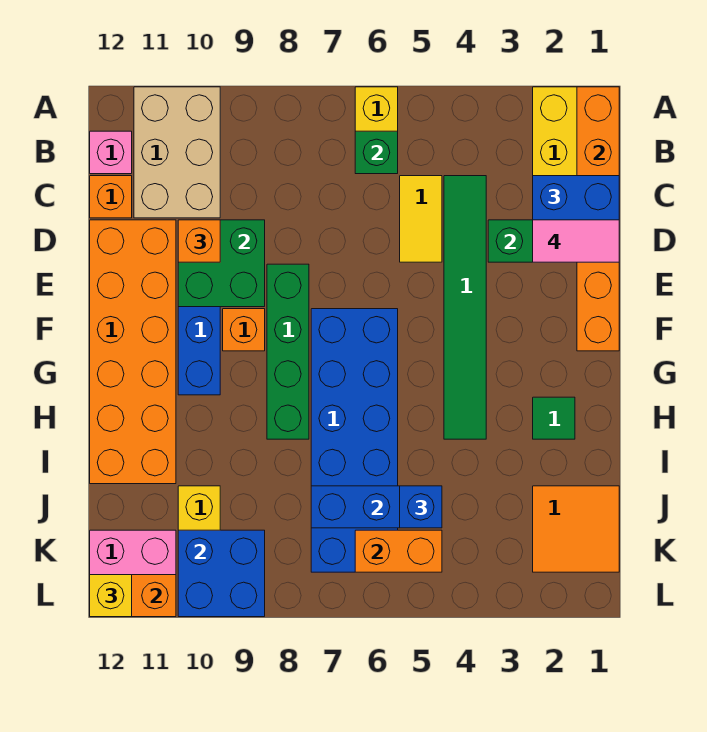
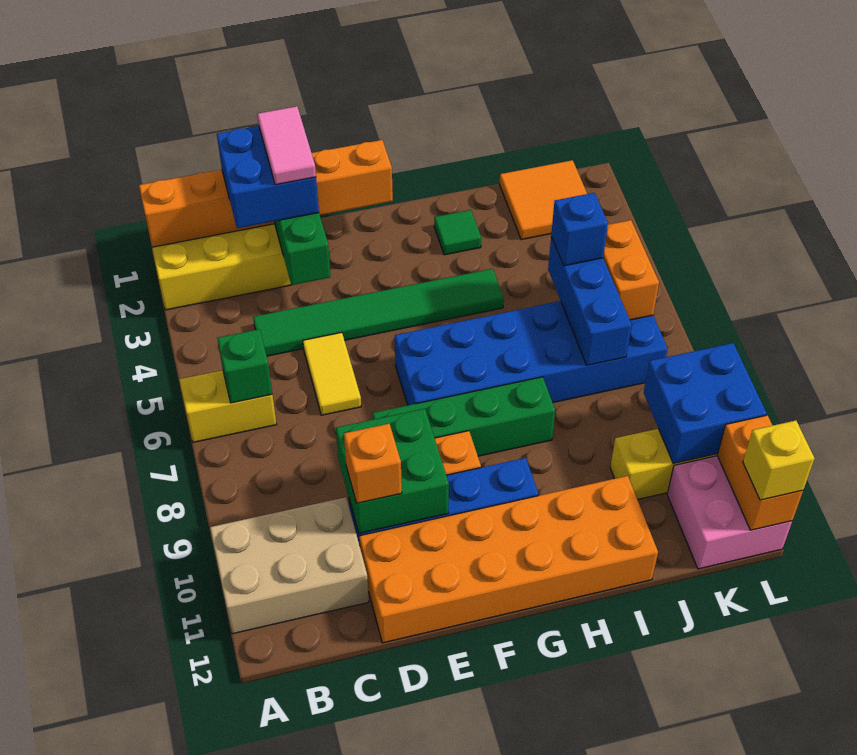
pink 1x1 brick [90,131,132,174] -> none
yellow 1x2 tile [400,176,442,262] -> yellow 1x2 tile turned to [303,332,361,415]
orange 1x1 brick [90,176,132,218] -> none

